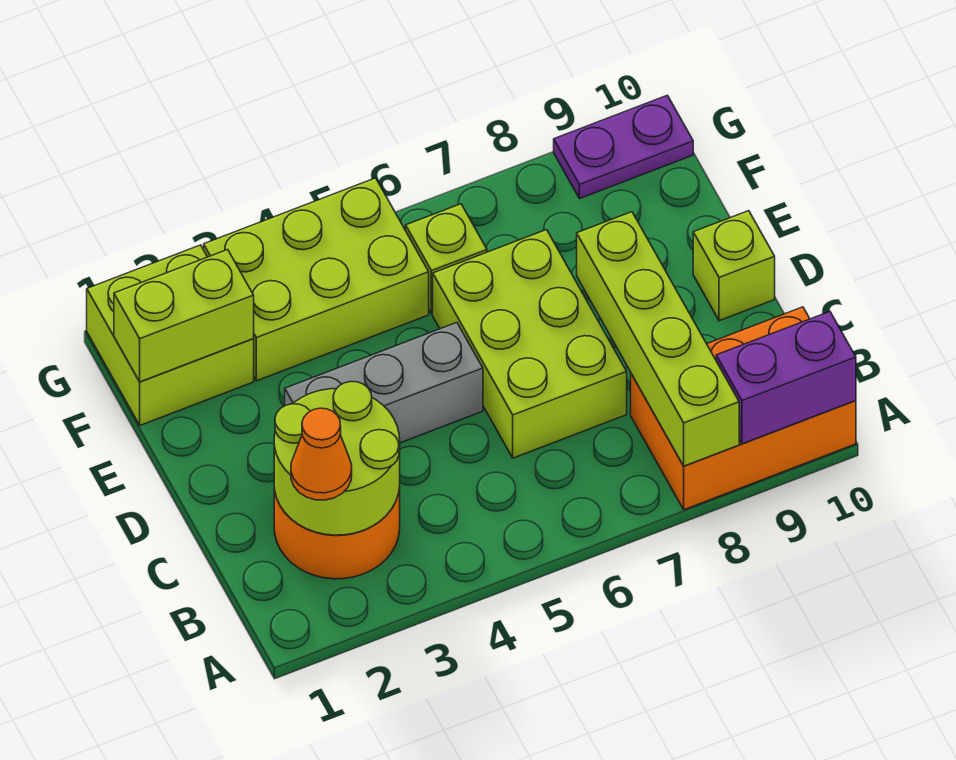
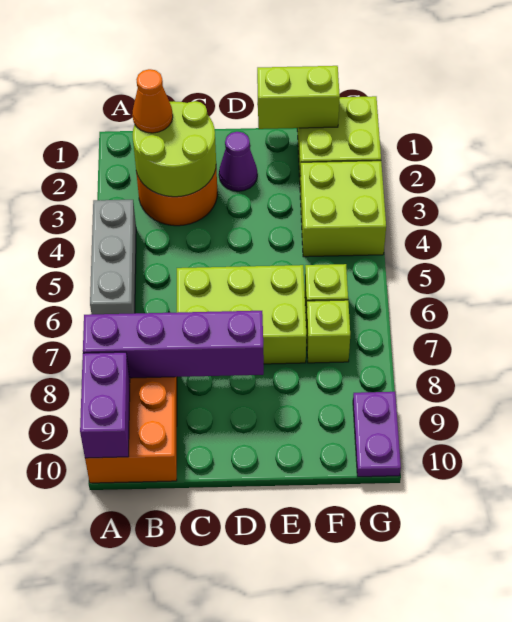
lime 1x4 brick [577,212,739,466] -> purple 1x4 brick [83,311,264,378]
none -> purple 1x1 cone [219,132,257,191]
grey 1x3 brick [285,323,483,443] -> grey 1x3 brick moved to [90,200,136,314]
lime 1x1 brick [693,211,775,321] -> lime 1x1 brick moved to [306,300,350,363]
lime 1x2 brick [114,250,254,382] -> lime 1x2 brick turned to [257,66,340,129]
lime 2x3 brick [204,178,429,381] -> lime 2x2 brick [300,161,386,257]

